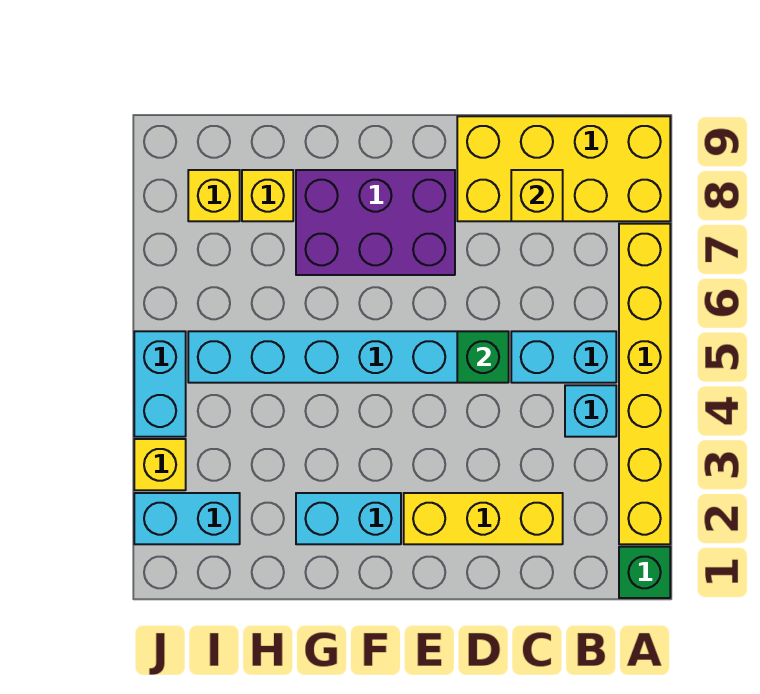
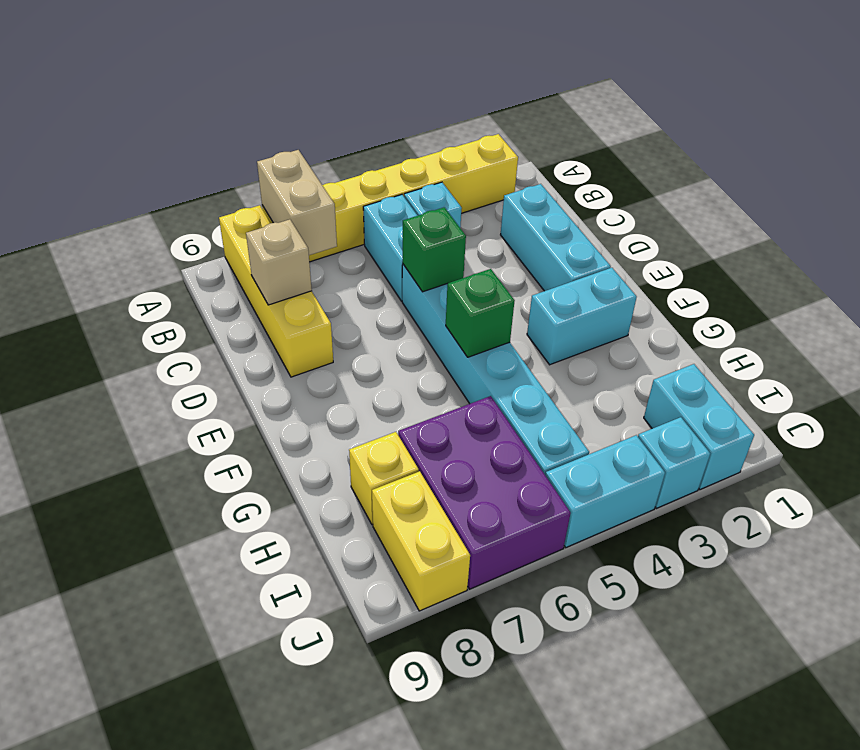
green 1x1 brick [619,547,670,598] -> green 1x1 brick moved to [446,269,515,357]
none -> tan 1x2 brick [257,150,337,255]
yellow 2x4 brick [457,116,670,221] -> yellow 1x4 brick [219,205,333,377]
yellow 1x3 brick [404,493,563,544] -> cyan 1x3 brick [501,184,611,291]
yellow 1x1 brick [511,170,563,221] -> tan 1x1 brick [246,219,312,305]
purple 2x3 brick [296,170,455,275] -> purple 2x3 brick moved to [398,396,571,589]
cyan 1x2 brick [296,493,401,544] -> cyan 1x2 brick turned to [527,268,637,365]
yellow 1x1 brick [188,170,240,221] -> yellow 1x2 brick [372,471,470,611]
yellow 1x1 brick [134,439,186,490] -> cyan 1x1 brick [638,417,710,508]

